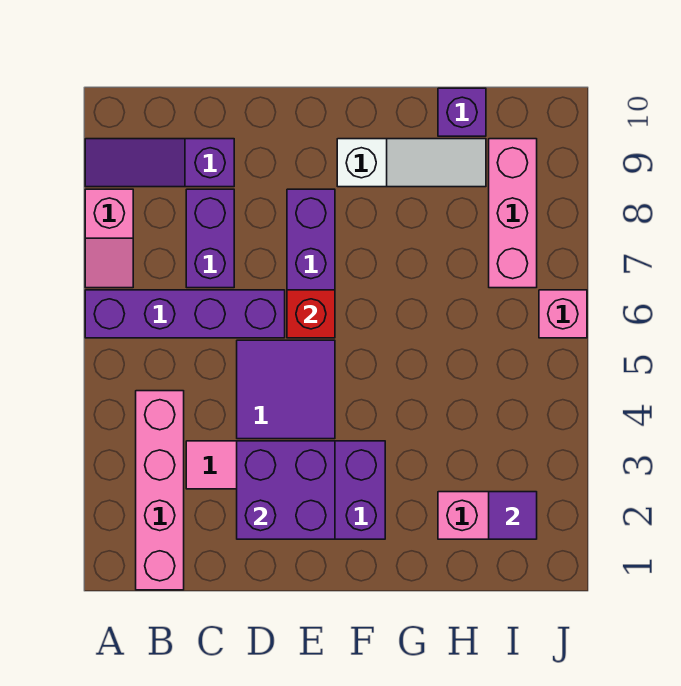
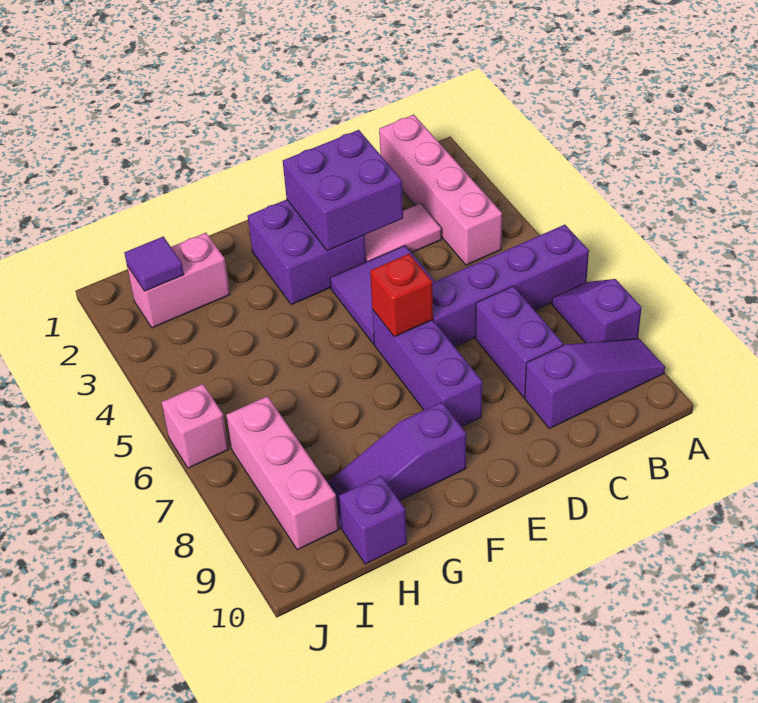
pink 1x2 slope [85,189,133,288] -> purple 1x2 slope [552,279,642,343]
white 1x3 slope [337,139,486,187] -> purple 1x3 slope [327,402,466,529]

